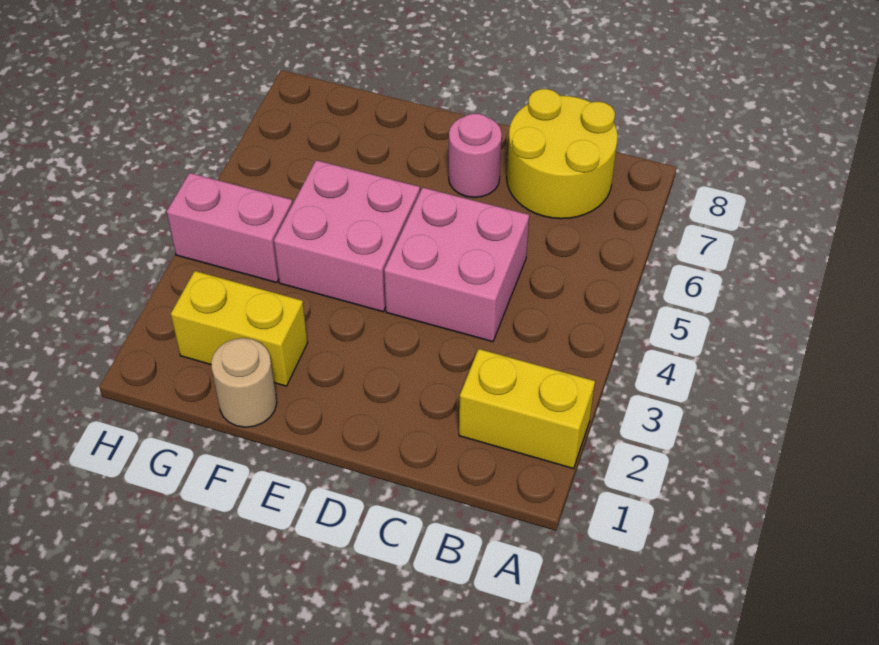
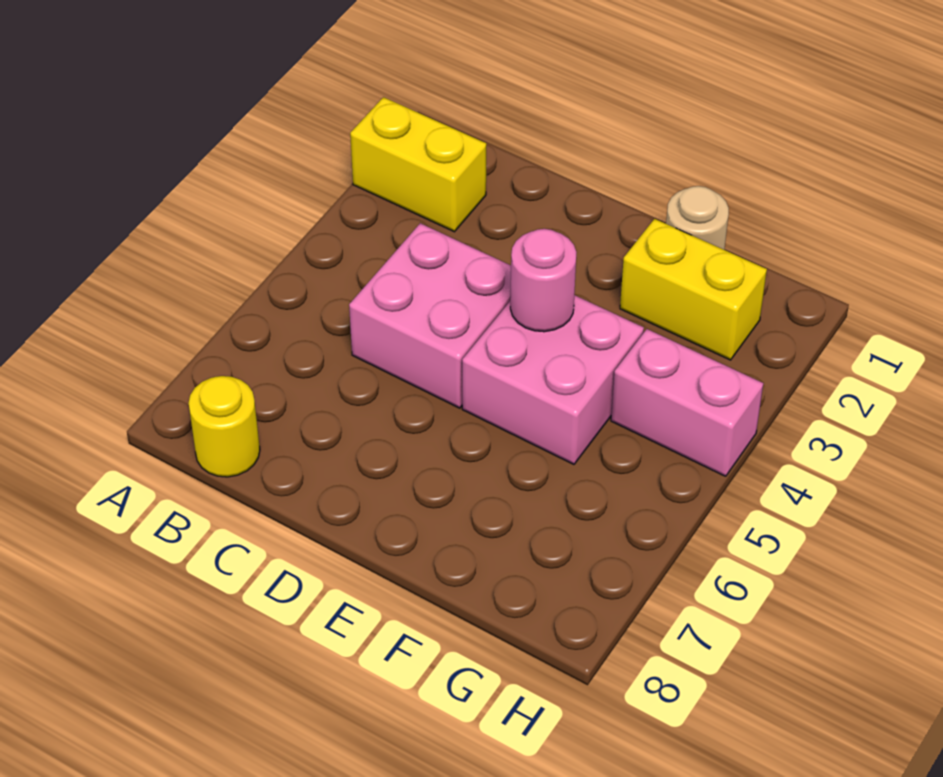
yellow 2x2 round brick [507,89,618,219] -> yellow 1x1 round brick [189,376,260,477]
pink 1x1 round brick [449,114,502,198] -> pink 1x1 round brick moved to [510,229,577,332]

